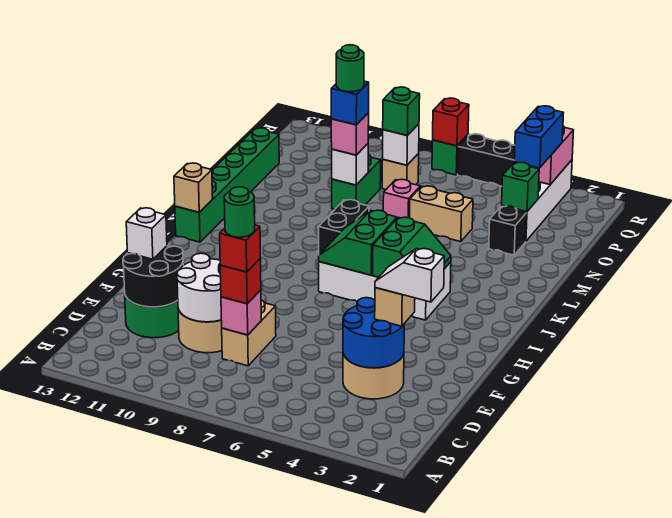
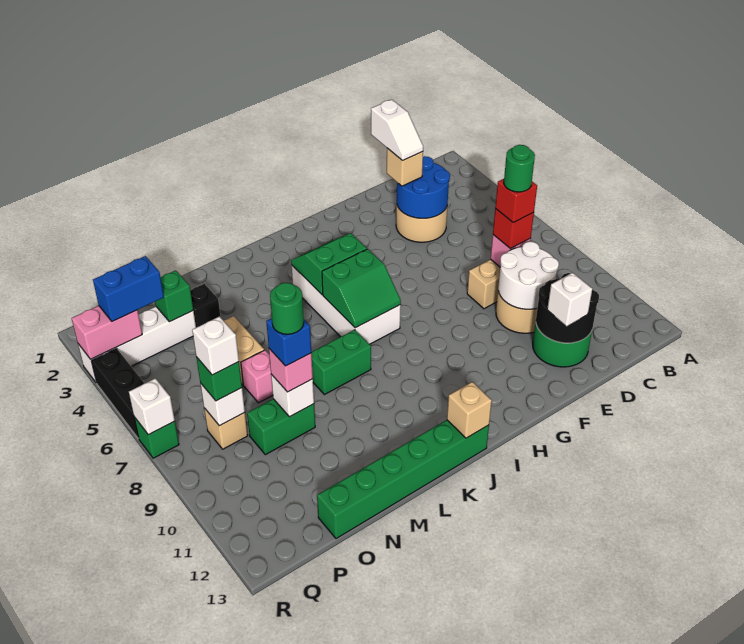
black 1x2 brick [319,200,369,255] -> green 1x2 brick [311,330,371,395]
none -> white 1x1 brick [192,316,239,375]
red 1x1 brick [433,98,469,146] -> white 1x1 brick [129,378,175,435]

